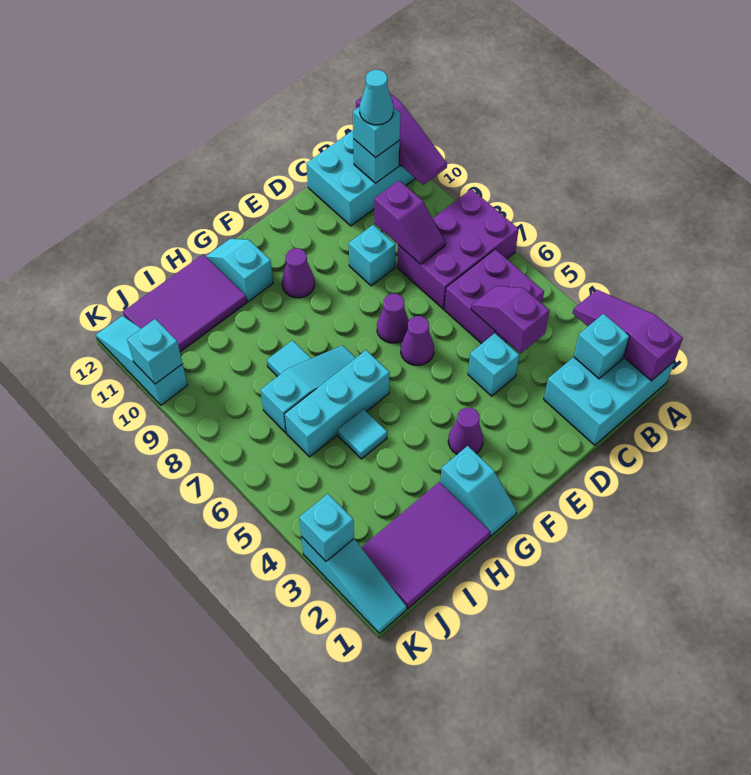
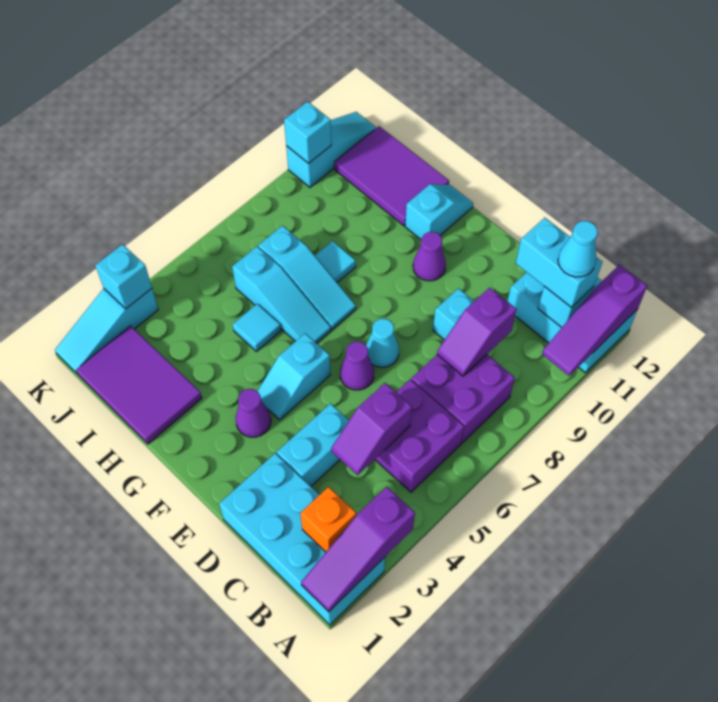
cyan 2x3 brick [544,357,675,445] -> cyan 2x4 brick [219,453,385,625]
purple 1x3 slope [573,290,683,381] -> purple 1x3 slope turned to [301,487,415,612]
purple 2x3 brick [397,189,519,309] -> purple 2x2 brick [411,355,515,443]
cyan 1x1 brick [574,314,630,379] -> orange 1x1 brick [300,487,356,552]
cyan 1x1 brick [353,106,400,158] -> cyan 1x2 brick [516,218,602,308]
purple 1x2 slope [471,286,549,353] -> purple 1x2 slope turned to [331,383,412,475]
cyan 1x1 brick [468,333,519,396] -> cyan 1x2 brick [277,404,349,486]
purple 1x1 cone [377,294,409,343] -> cyan 1x1 cone [366,319,399,367]
cyan 1x2 slope [440,446,517,536] -> cyan 1x2 slope moved to [257,334,331,420]
cyan 1x3 brick [285,350,390,457] -> cyan 1x3 slope [232,247,331,343]

